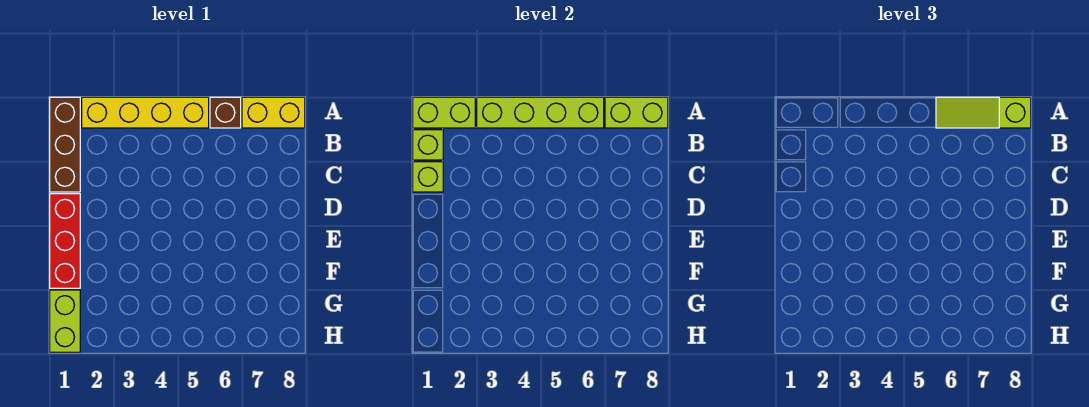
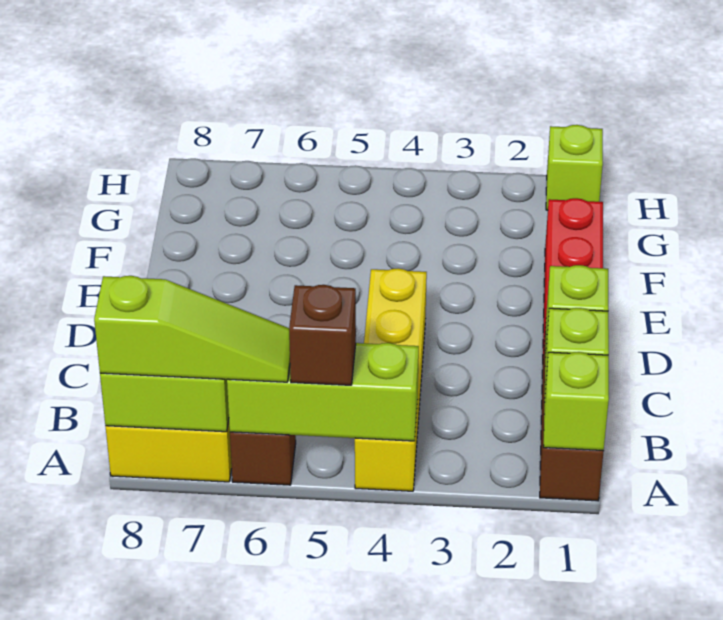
lime 1x2 brick [413,97,475,128] -> lime 1x1 brick [543,352,609,451]
yellow 1x4 brick [82,97,209,128] -> yellow 1x4 brick turned to [355,268,427,491]
lime 1x4 brick [477,97,604,128] -> lime 1x3 brick [227,343,419,441]
none -> brown 1x1 brick [289,285,356,385]
lime 1x2 brick [50,290,80,352] -> lime 1x1 brick [546,125,603,210]

